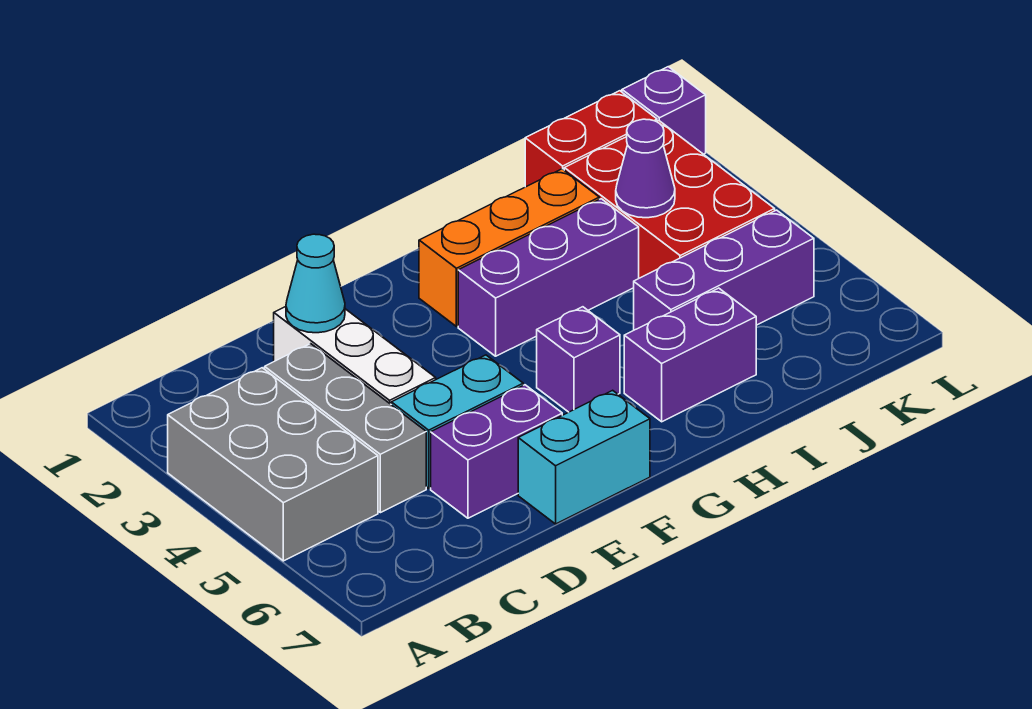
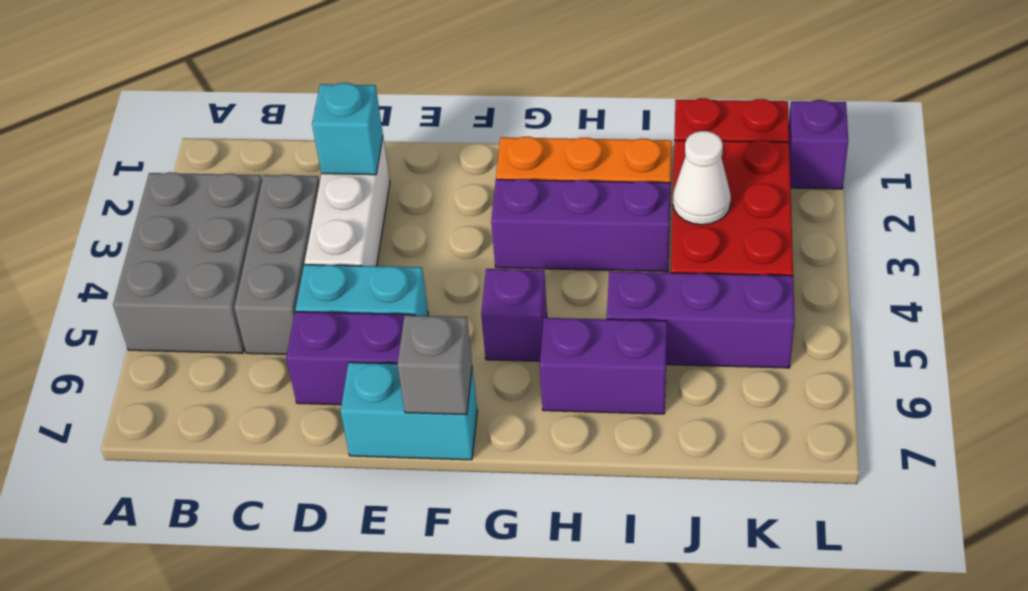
cyan 1x1 cone [286,234,345,333] -> cyan 1x1 brick [312,83,383,175]
none -> grey 1x1 brick [397,315,472,415]
purple 1x1 cone [616,119,675,218] -> white 1x1 cone [673,131,731,225]

